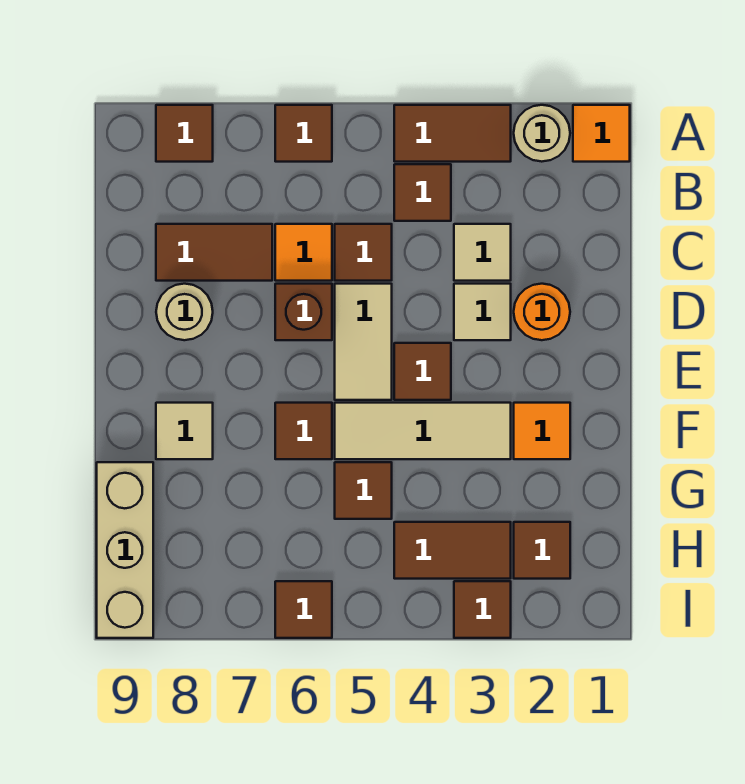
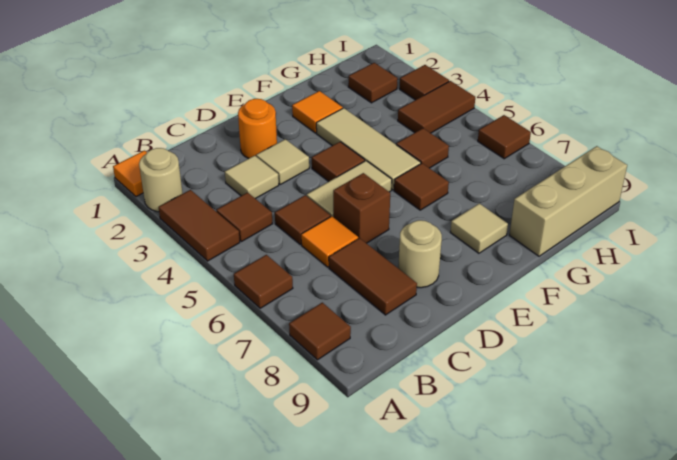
brown 1x2 tile [394,522,511,579] -> brown 1x2 tile turned to [398,81,475,133]

